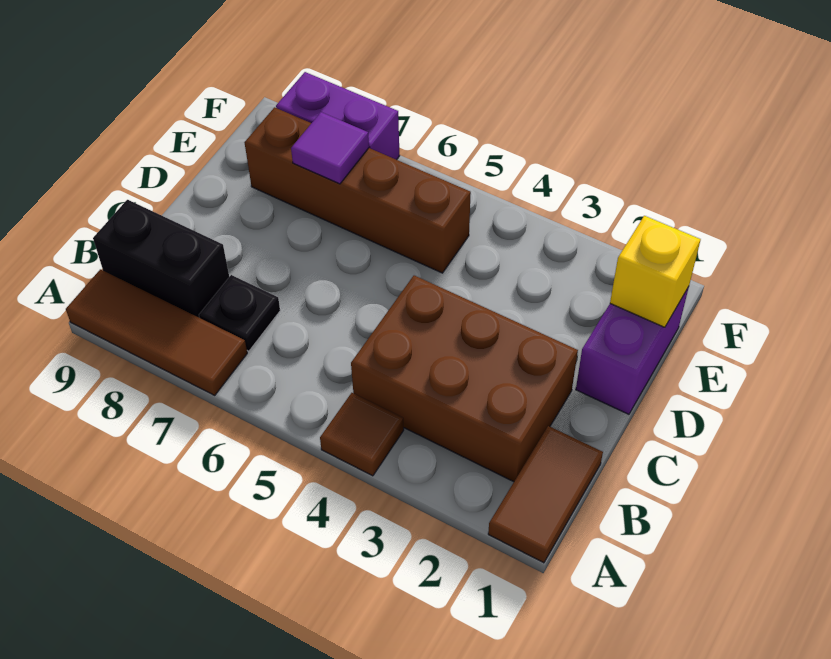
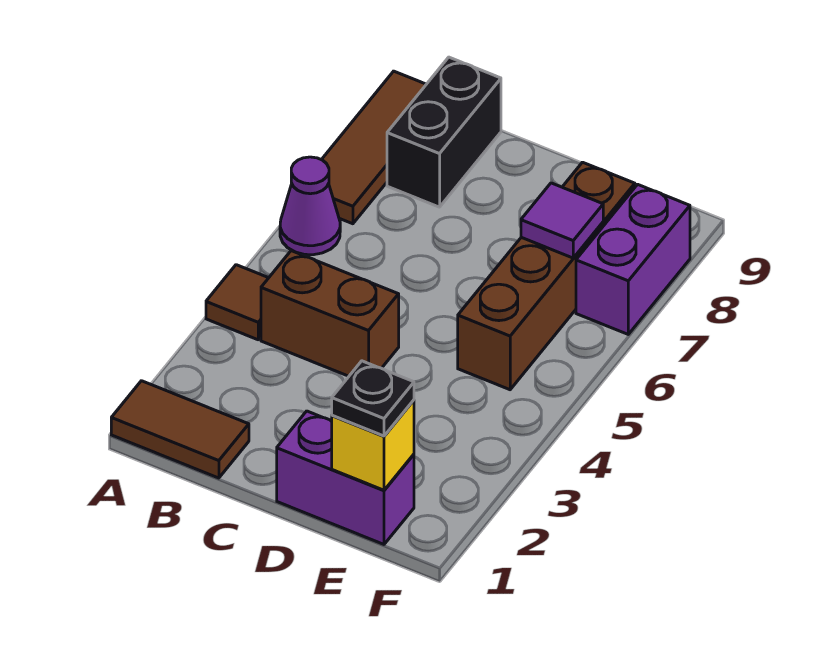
none -> purple 1x1 cone [280,157,340,255]
brown 2x3 brick [351,276,578,482] -> brown 1x2 brick [261,251,399,376]
black 1x1 plate [199,275,280,351] -> black 1x1 plate moved to [332,361,414,436]

